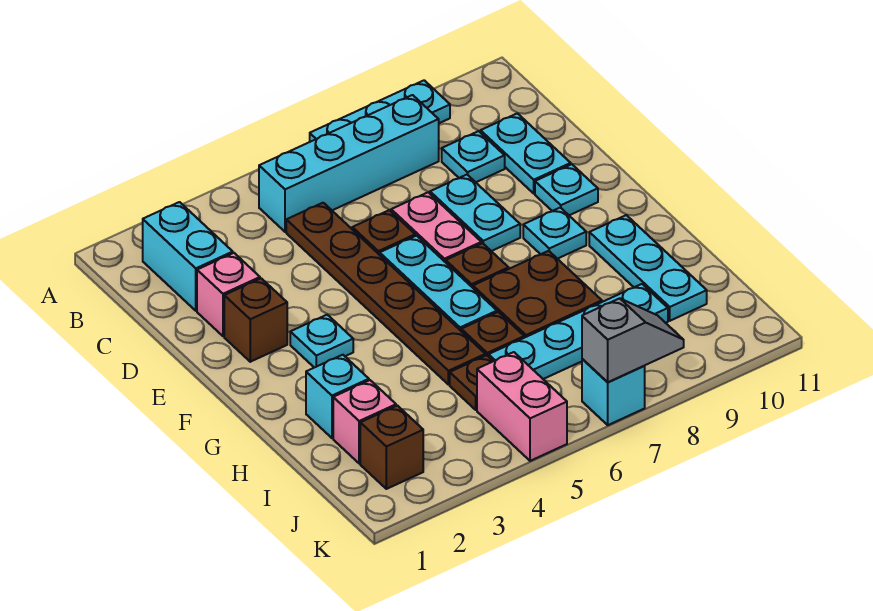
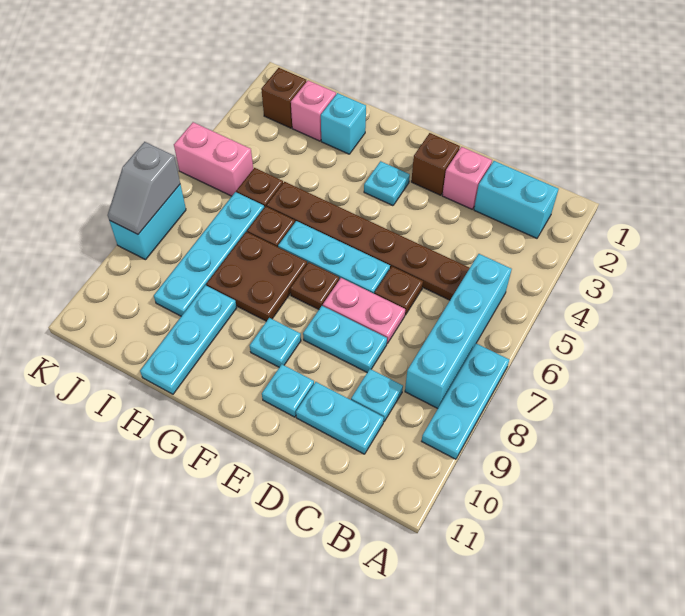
cyan 1x3 plate [589,215,707,321] -> cyan 1x3 plate turned to [140,285,237,394]
cyan 1x1 brick [582,359,645,425] -> cyan 1x2 brick [109,184,186,260]

